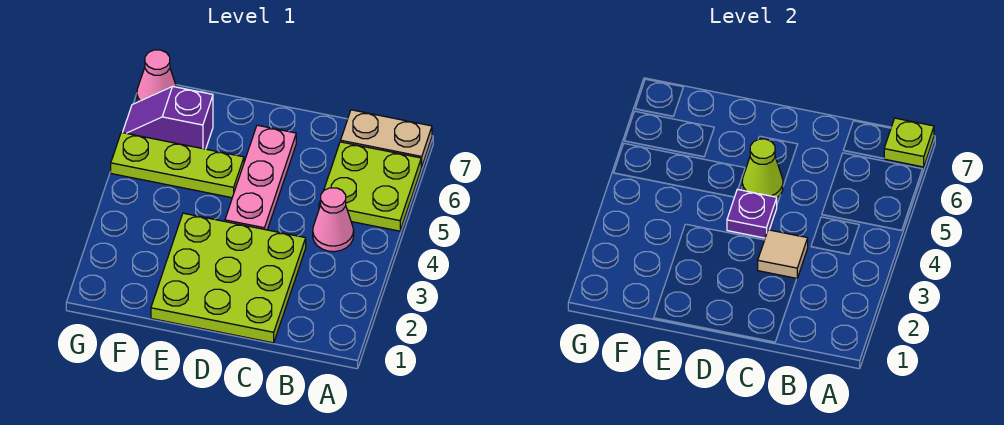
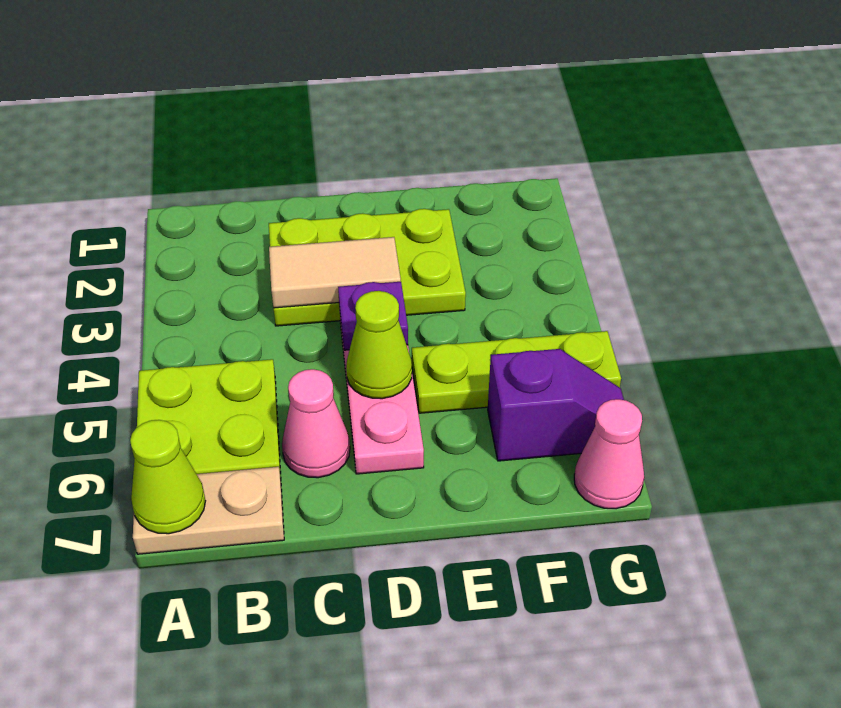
lime 1x1 plate [884,118,934,167] -> lime 1x1 cone [130,420,205,534]
pink 1x1 cone [313,188,354,252] -> pink 1x1 cone moved to [282,369,350,478]
lime 3x3 plate [151,213,306,343] -> lime 2x3 plate [269,209,466,326]
tan 1x1 tile [758,230,808,278] -> tan 1x2 tile [269,237,401,308]

